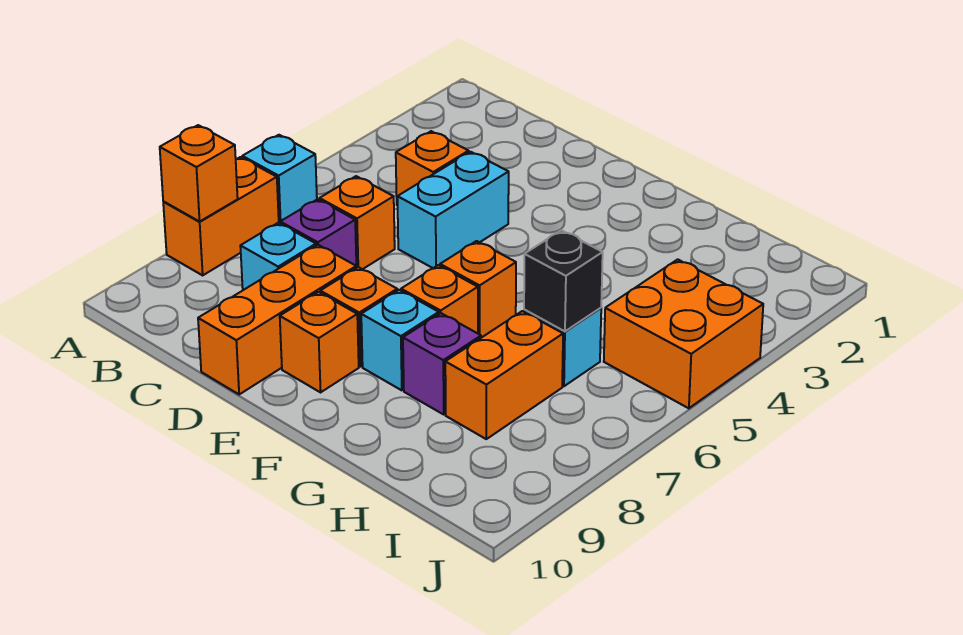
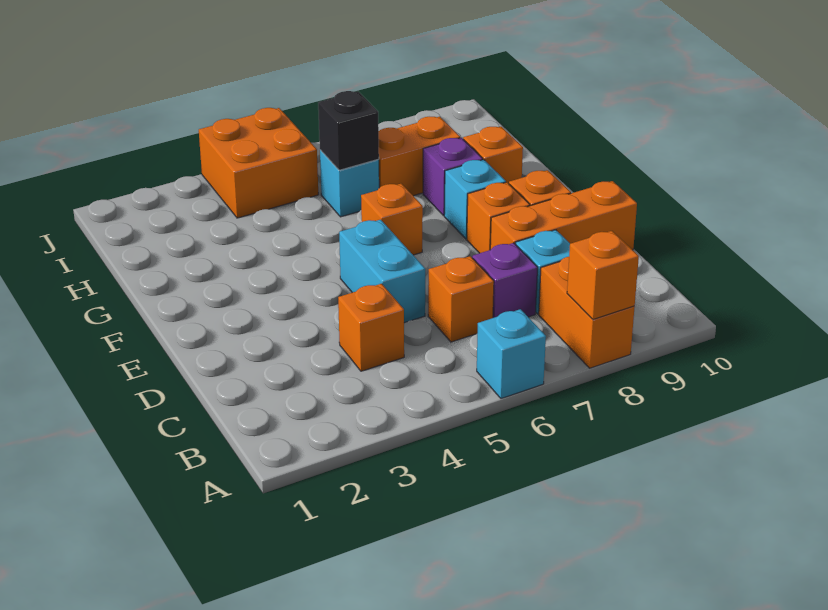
orange 1x2 brick [163,157,279,275] -> orange 1x2 brick turned to [539,257,635,368]
cyan 1x2 brick [397,152,509,268] -> cyan 1x2 brick turned to [339,220,425,323]
orange 1x1 brick [401,265,478,333] -> orange 1x1 brick moved to [463,127,523,184]

